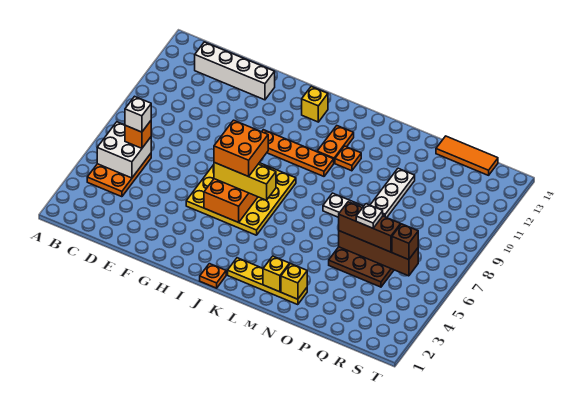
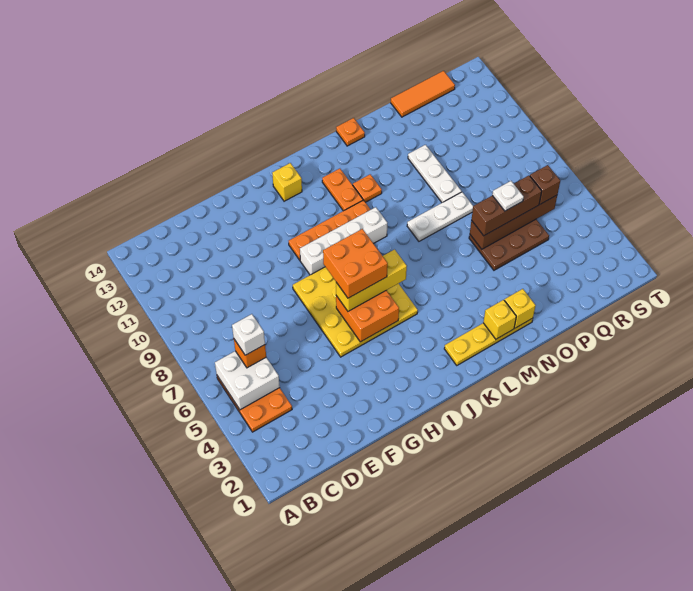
white 1x4 brick [195,42,275,100] -> white 1x4 brick moved to [300,207,387,275]
orange 1x1 plate [200,264,226,288] -> orange 1x1 plate moved to [336,118,365,146]

